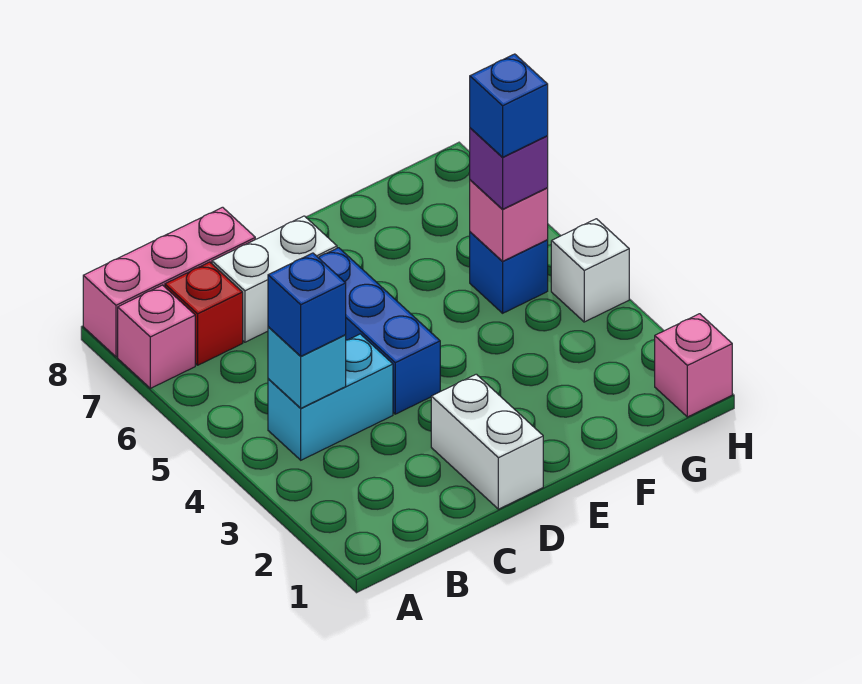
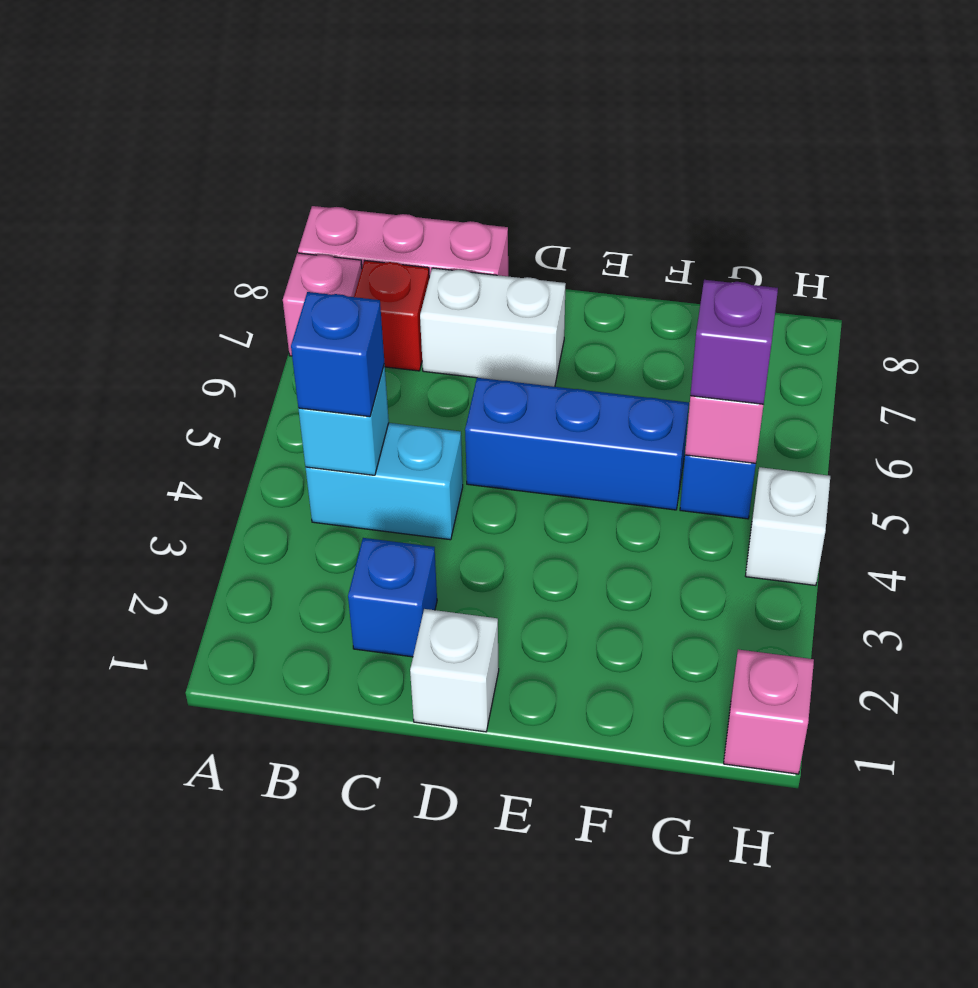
white 1x2 brick [431,374,543,509] -> white 1x1 brick [410,609,499,732]
blue 1x3 brick [319,248,440,414] -> blue 1x3 brick turned to [465,378,689,510]
blue 1x1 brick [470,54,548,157] -> blue 1x1 brick moved to [348,538,437,657]

